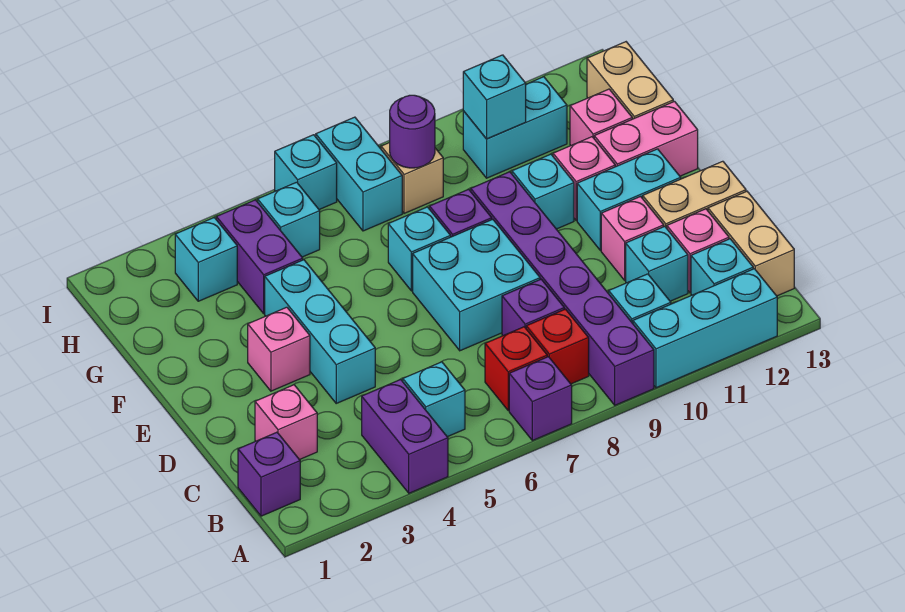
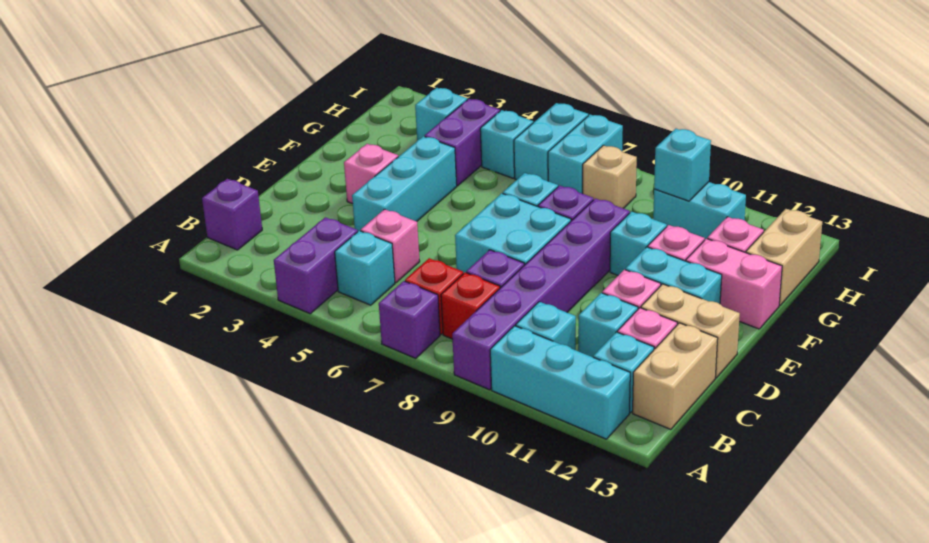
pink 1x1 brick [255,385,317,460] -> pink 1x1 brick moved to [361,209,420,283]
purple 1x1 round brick [390,95,435,168] -> none
cyan 1x1 brick [275,135,337,209] -> cyan 1x2 brick [514,103,588,181]

